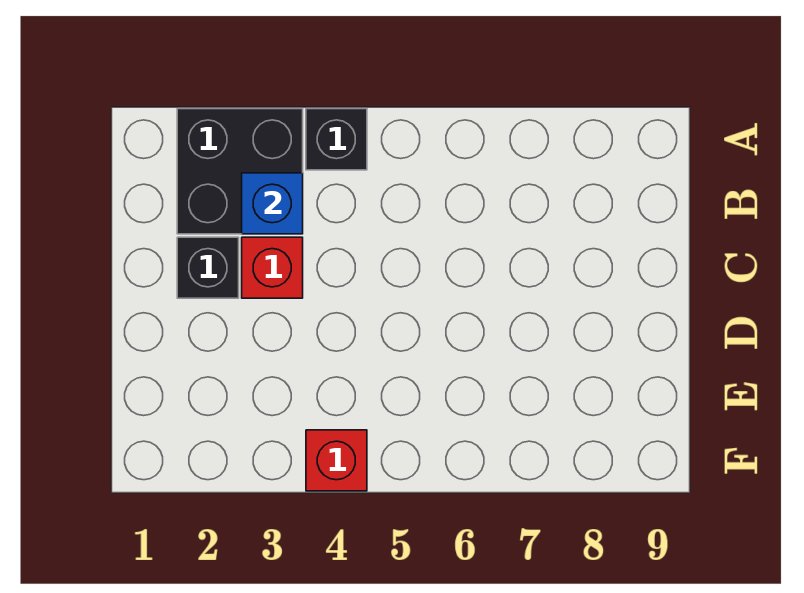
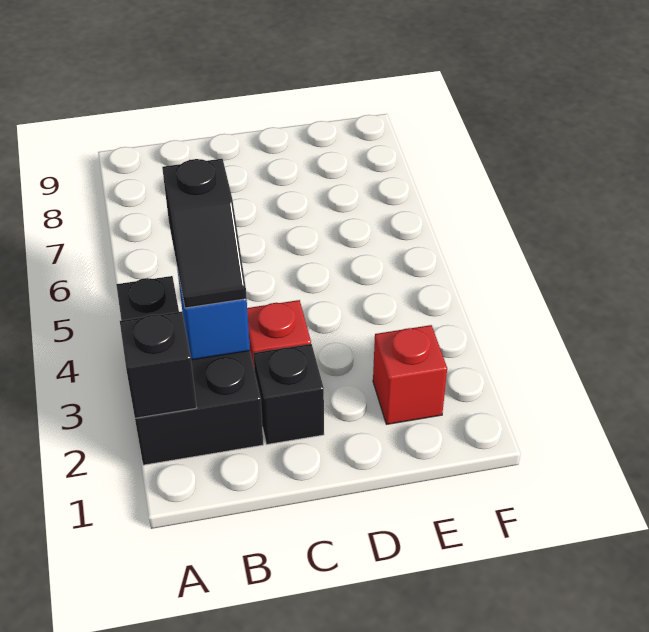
none -> black 1x1 brick [120,311,197,418]
none -> black 1x2 slope [162,159,247,308]
red 1x1 brick [306,430,367,491] -> red 1x1 brick moved to [373,325,447,424]

